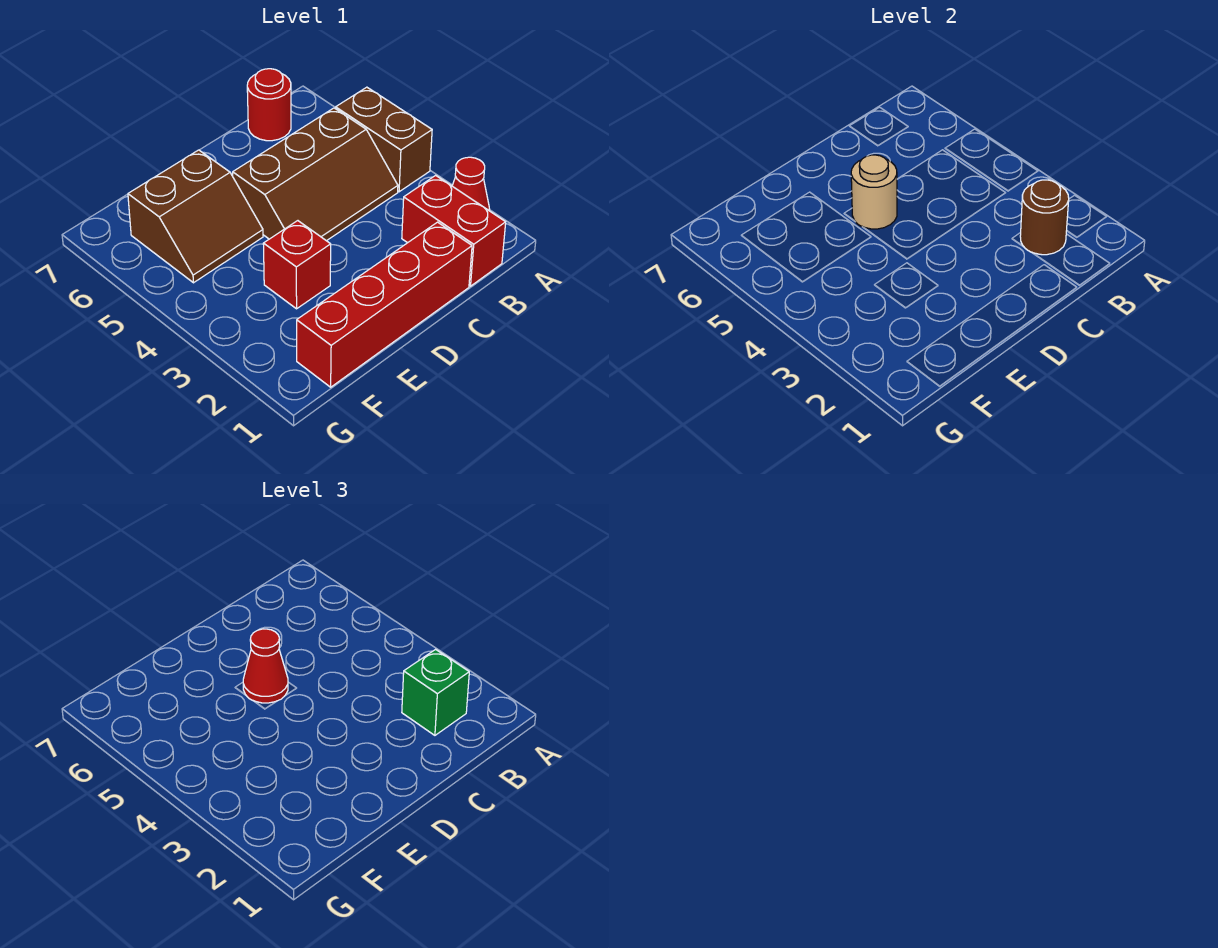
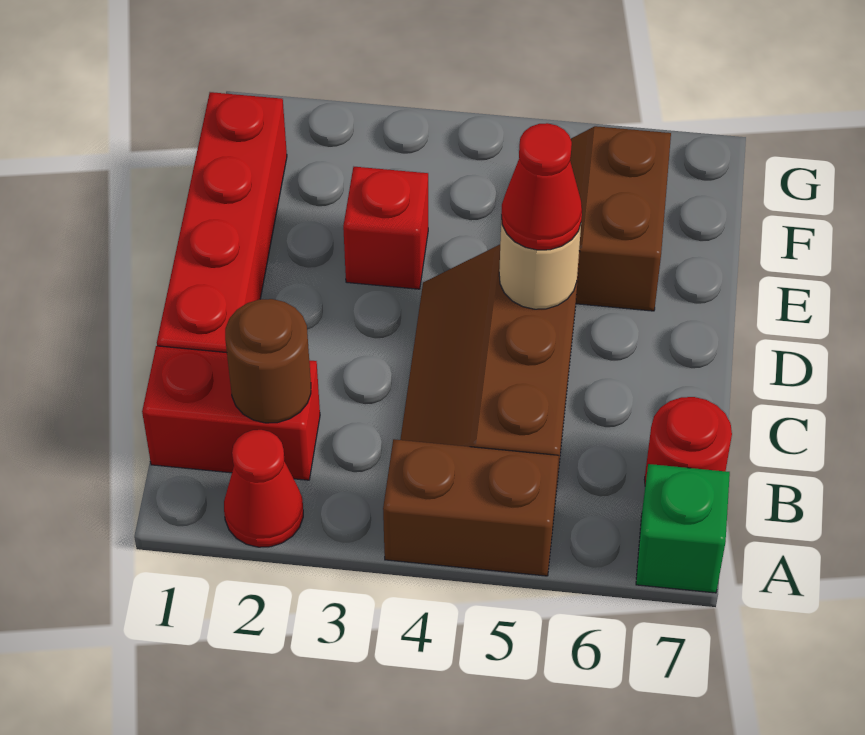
green 1x1 brick [402,649,469,735] -> green 1x1 brick moved to [636,464,730,593]

